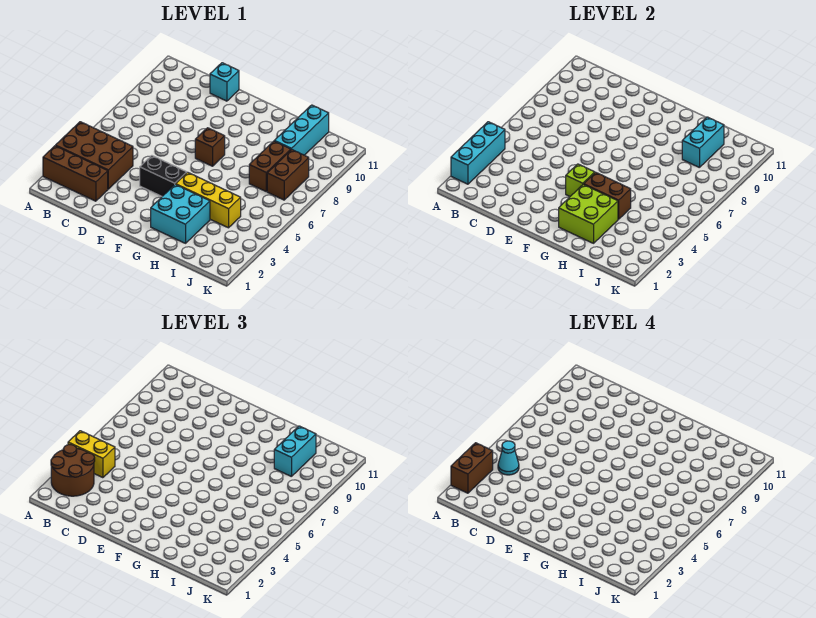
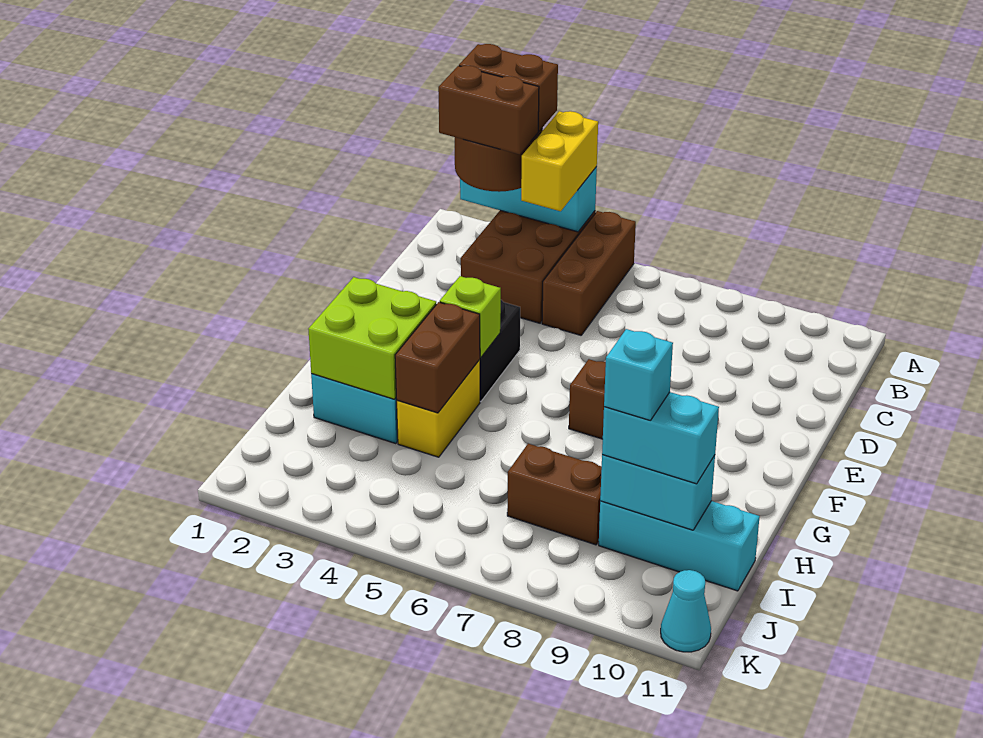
brown 1x3 brick [43,146,108,201] -> brown 1x3 brick moved to [542,211,636,335]
cyan 1x1 cone [498,441,519,475] -> cyan 1x1 cone moved to [661,570,711,652]
cyan 1x1 brick [210,63,239,101] -> cyan 1x1 brick moved to [604,329,673,421]
yellow 1x3 brick [176,172,241,228] -> yellow 1x2 brick [397,360,480,457]
brown 1x2 brick [267,150,309,200] -> brown 1x2 brick moved to [438,66,539,154]

